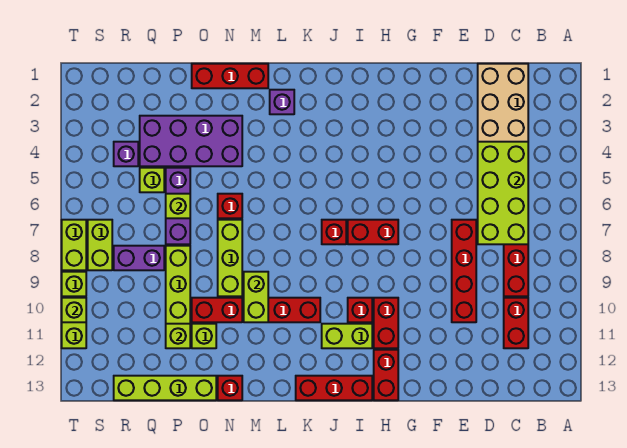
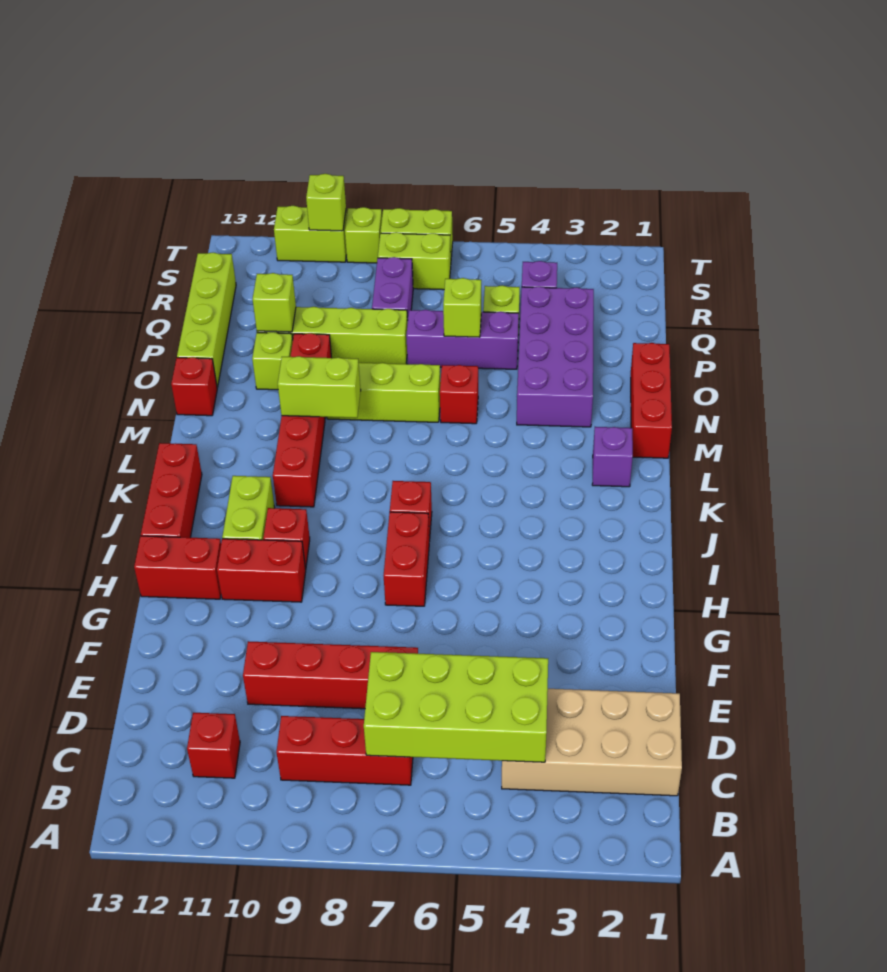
red 1x2 brick [504,298,528,348] -> red 1x1 brick [187,713,240,778]

